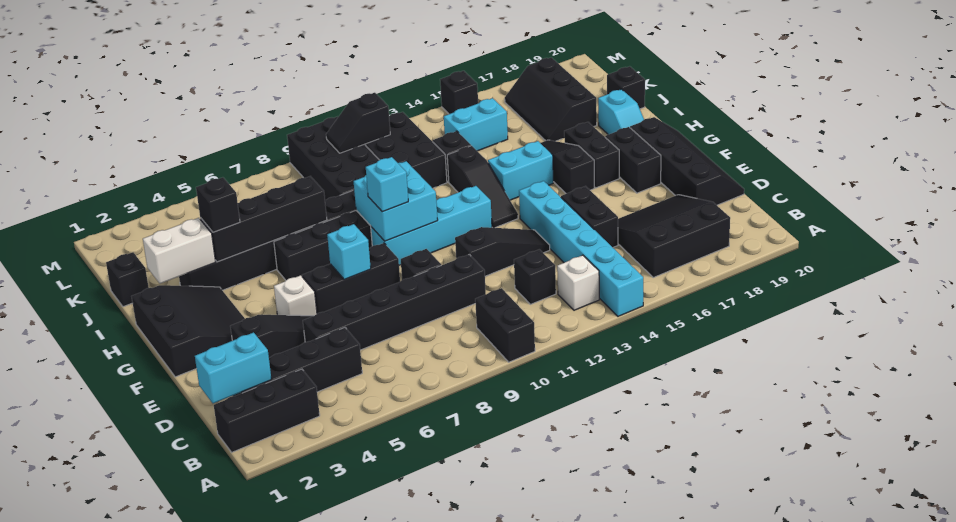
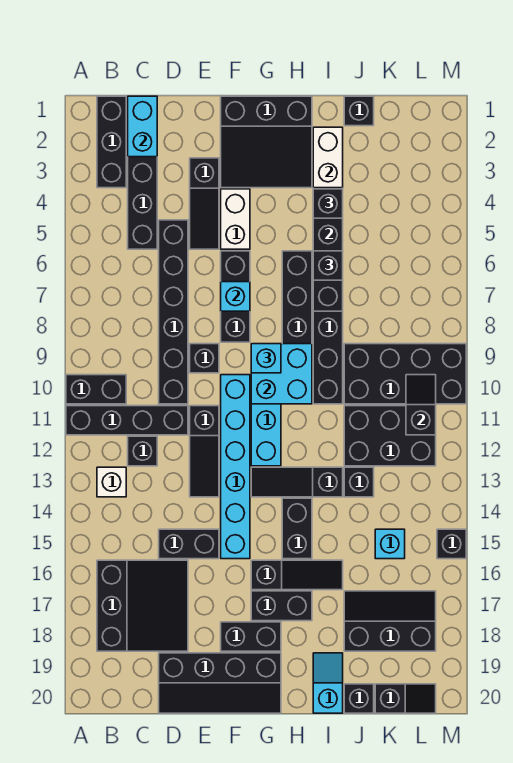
none -> black 1x4 brick [66,406,188,435]
cyan 1x6 brick [519,181,643,316] -> cyan 1x6 brick turned to [221,375,250,559]
white 1x1 brick [274,275,317,316] -> white 1x2 brick [221,189,250,249]
cyan 1x2 brick [488,141,553,200] -> black 1x2 brick [282,498,312,559]
cyan 1x2 slope [598,89,644,135] -> cyan 1x2 slope turned to [313,653,343,713]
none -> black 1x1 brick [313,251,343,280]
cyan 1x2 brick [444,98,508,151] -> cyan 1x1 brick [375,529,405,559]
none -> black 1x2 slope [375,684,436,713]

